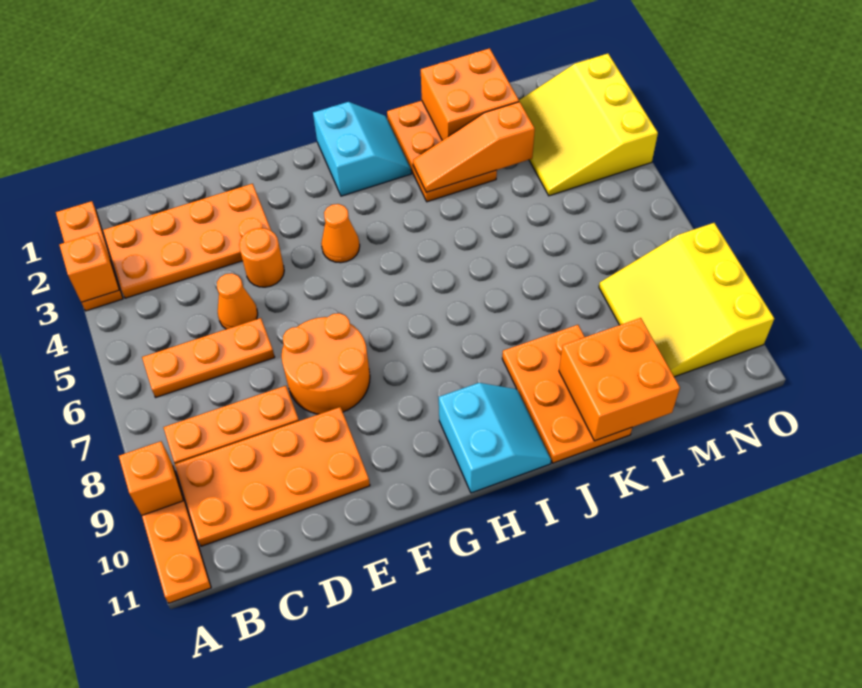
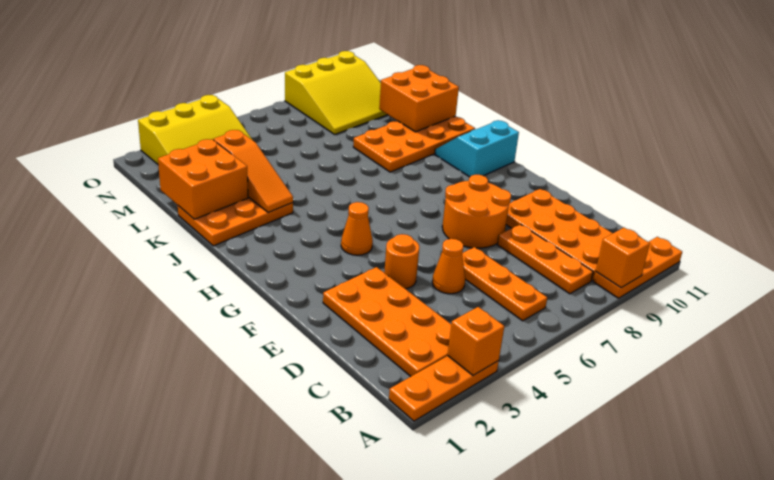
cyan 2x2 slope [313,102,411,196] -> none
orange 2x3 plate [502,325,632,463] -> orange 2x4 plate [353,116,475,172]

